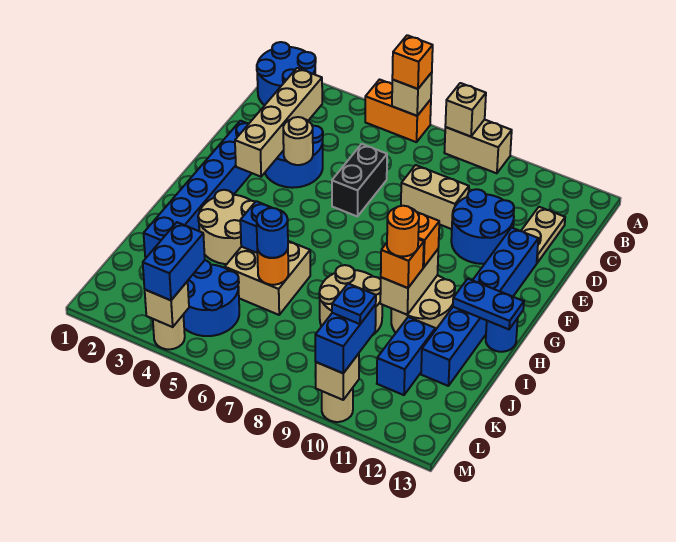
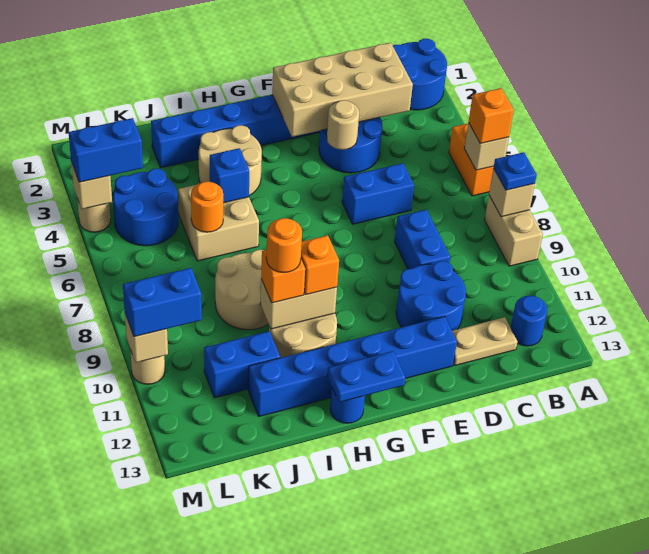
tan 1x4 brick [235,68,322,177] -> tan 2x4 brick [272,43,413,137]
black 1x2 brick [332,144,387,217] -> blue 1x2 brick [342,163,414,224]
tan 1x2 brick [401,165,469,229] -> blue 1x2 brick [395,209,451,269]
blue 1x2 plate [453,279,524,329] -> blue 1x2 plate turned to [327,351,405,402]
blue 1x1 round brick [257,208,288,258] -> blue 1x1 round brick moved to [511,296,547,346]
blue 1x1 plate [332,284,376,324] -> blue 1x1 plate moved to [494,152,537,190]

